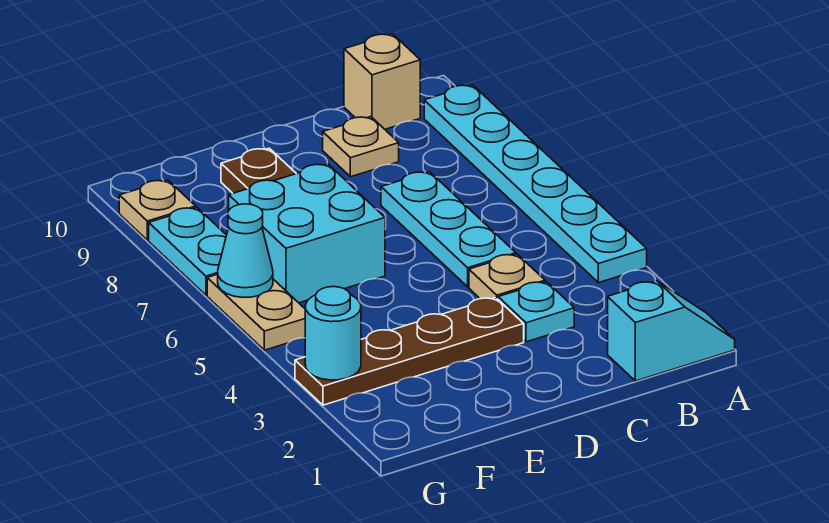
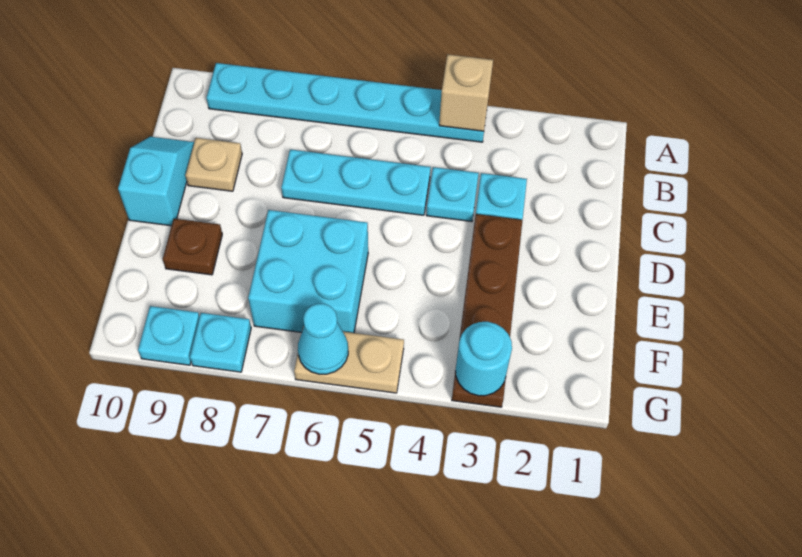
cyan 1x2 slope [608,281,735,381] -> cyan 1x2 slope moved to [118,137,194,226]
tan 1x1 brick [344,34,420,129] -> tan 1x1 brick moved to [439,55,493,131]
tan 1x1 plate [469,254,545,299] -> cyan 1x1 plate [426,167,479,222]
cyan 1x2 plate [149,208,226,295] -> cyan 1x1 plate [190,313,251,372]
tan 1x1 plate [119,180,196,240] -> cyan 1x1 plate [138,306,200,365]

